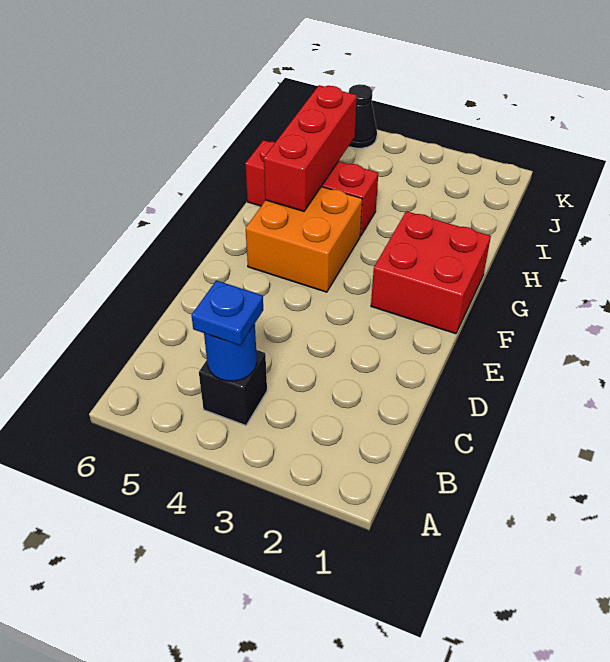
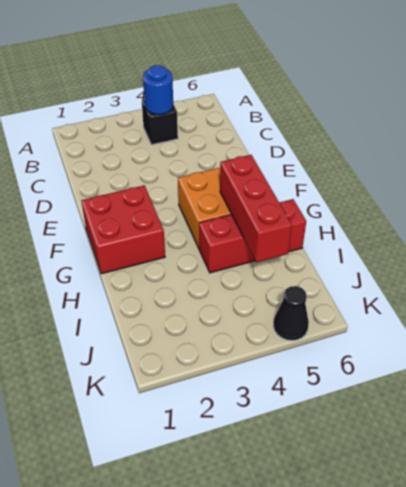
blue 1x1 plate [191,280,263,345] -> none

